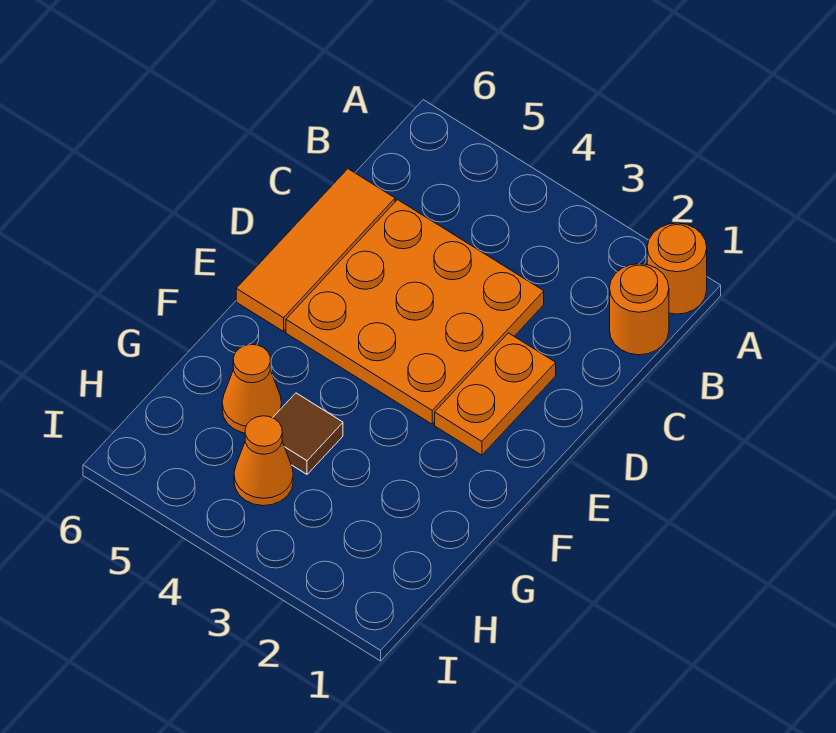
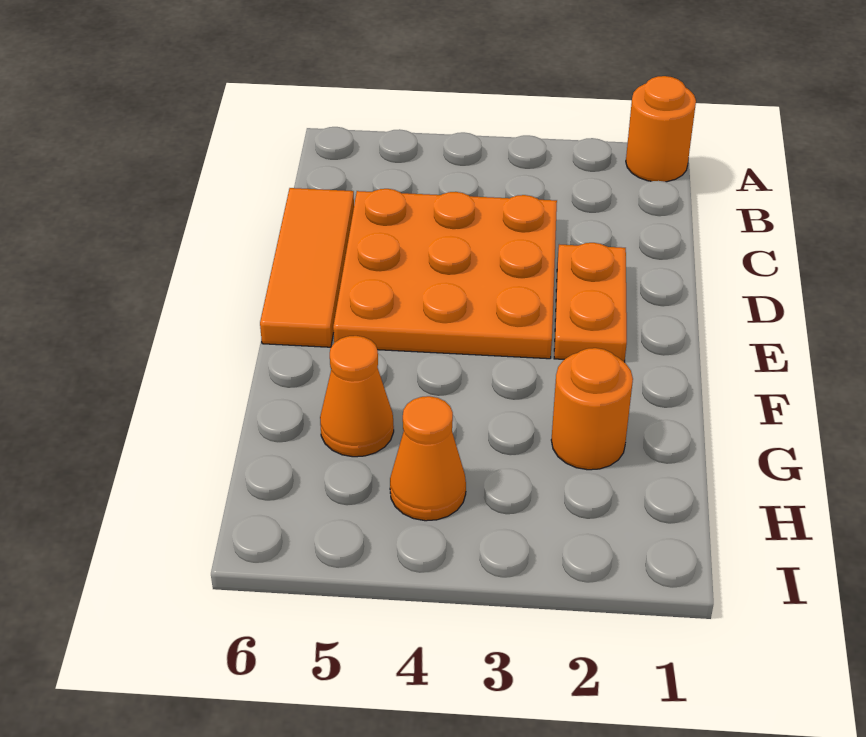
orange 1x1 round brick [610,264,669,355] -> orange 1x1 round brick moved to [551,348,633,470]
brown 1x1 tile [273,393,343,474] -> none

